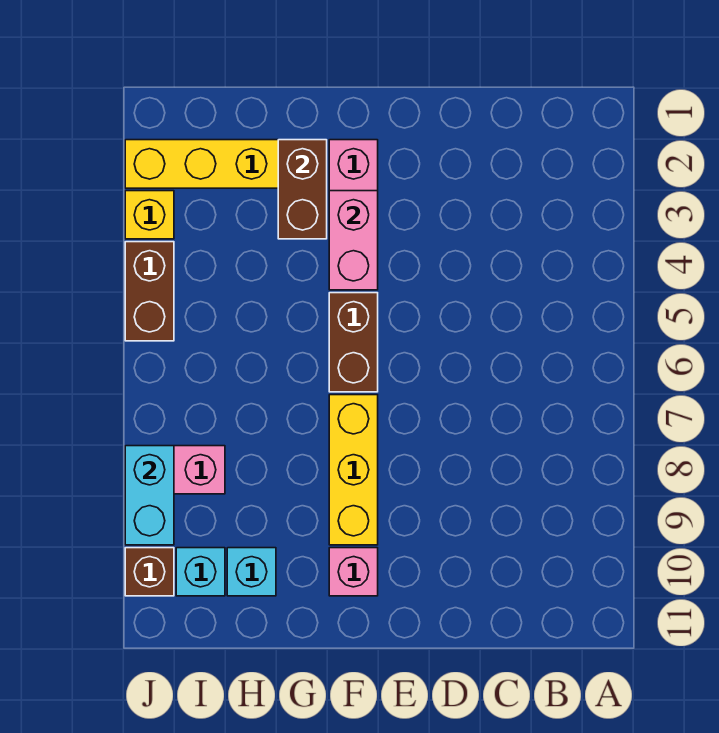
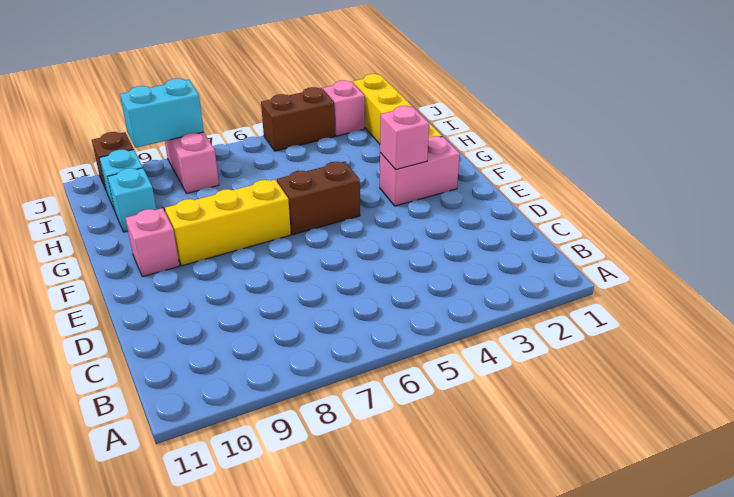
pink 1x2 brick [329,191,378,290] -> pink 1x1 brick [380,106,429,169]
brown 1x2 brick [278,140,327,239] -> none
yellow 1x1 brick [125,191,174,239] -> pink 1x1 brick [323,80,365,136]

